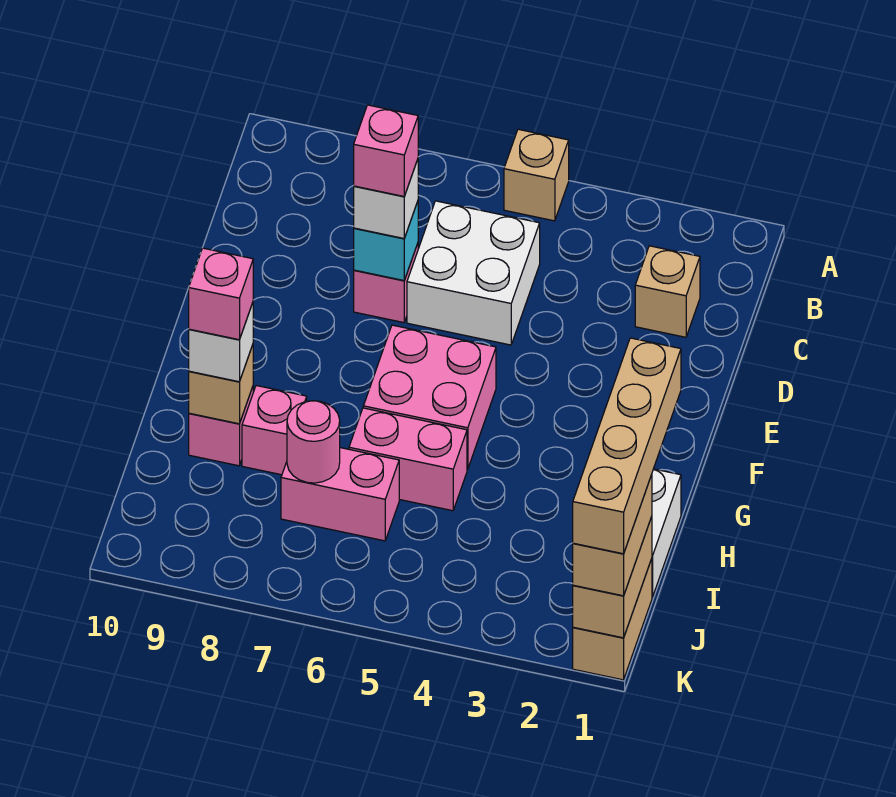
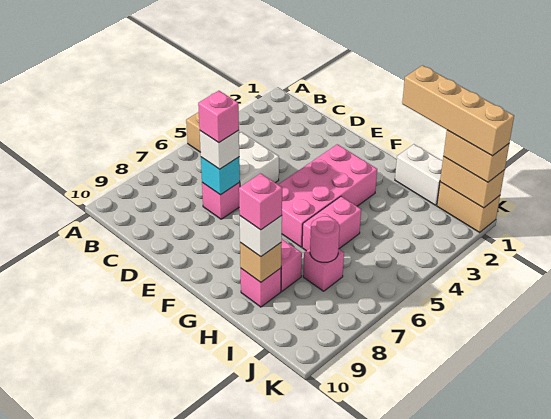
tan 1x1 brick [635,246,700,337] -> none
pink 2x2 brick [363,325,496,469] -> pink 2x4 brick [278,144,377,247]
pink 1x2 brick [281,448,399,541] -> pink 1x1 brick [303,249,344,291]

